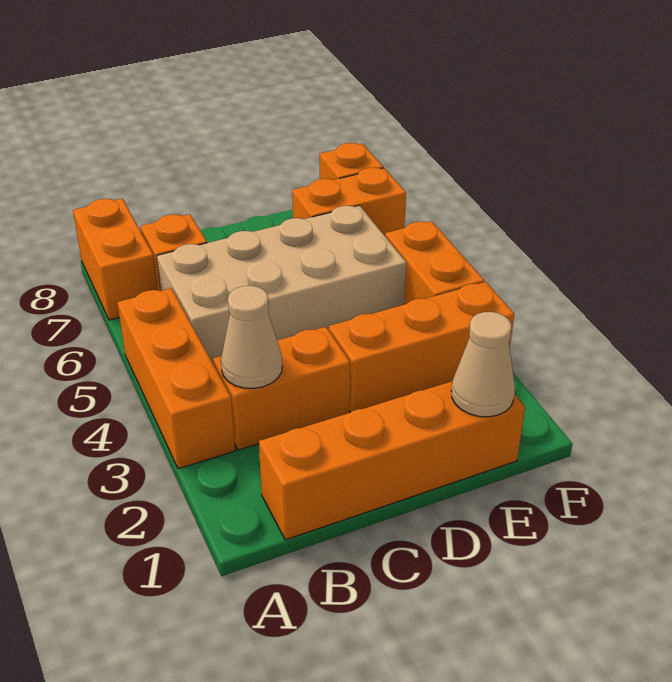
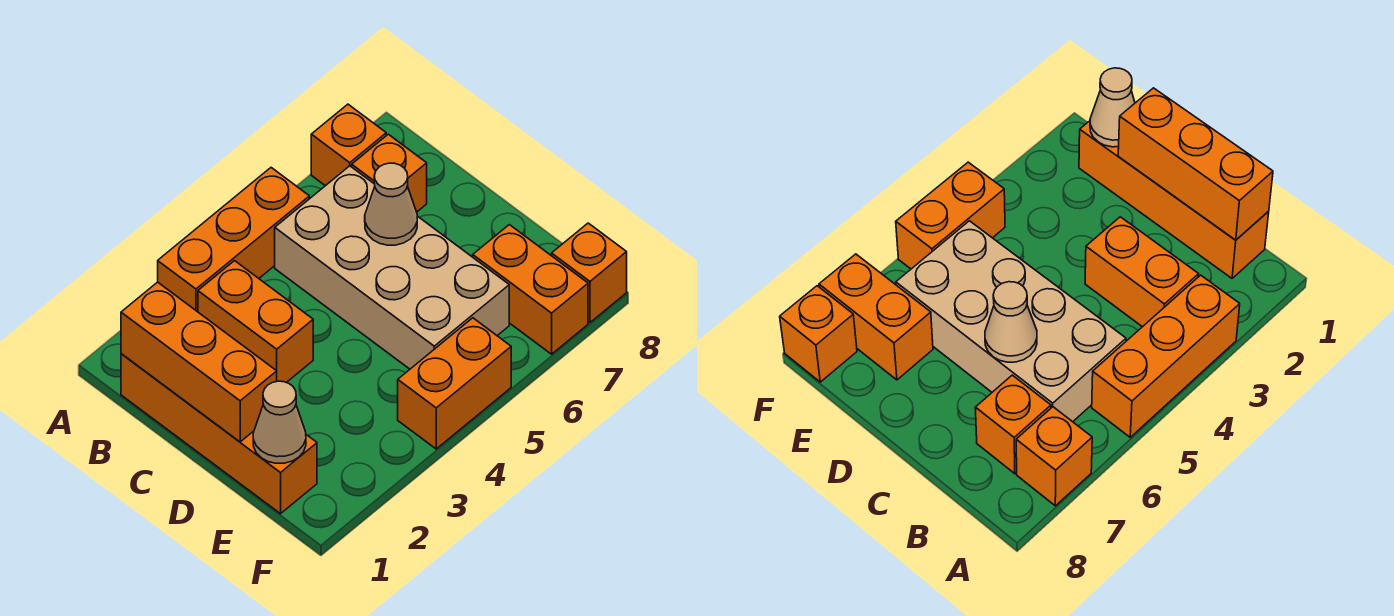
orange 1x2 brick [73,199,158,320] -> orange 1x1 brick [311,104,386,186]
tan 1x1 cone [221,286,282,389] -> tan 1x1 cone moved to [365,163,417,245]
orange 1x3 brick [329,282,514,412] -> orange 1x3 brick moved to [121,282,277,442]

